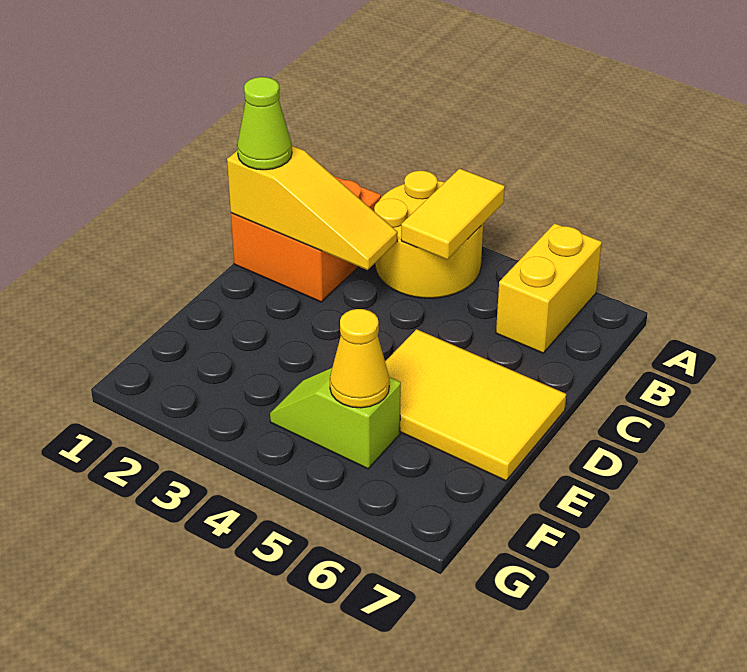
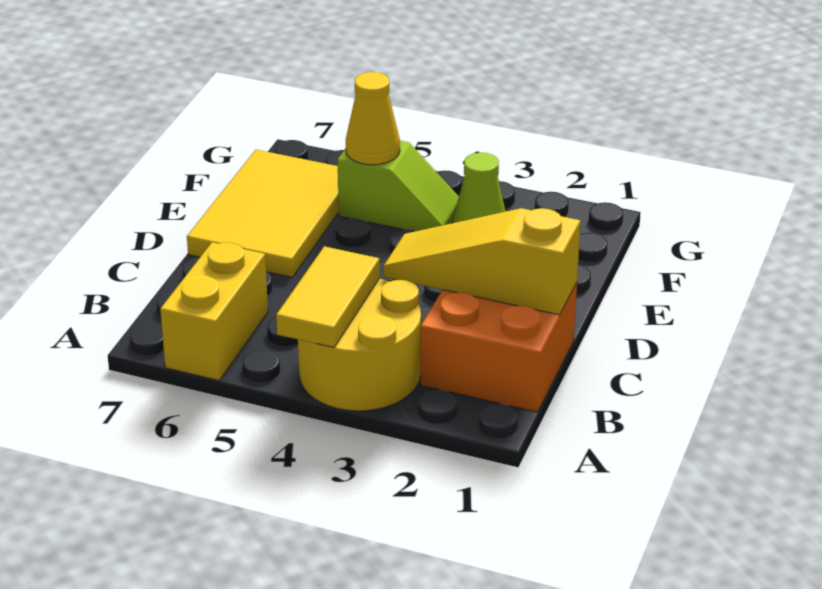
lime 1x1 cone [237,77,292,170] -> lime 1x1 cone moved to [453,153,506,223]
yellow 2x3 tile [385,329,566,481] -> yellow 2x3 tile turned to [187,150,339,277]

